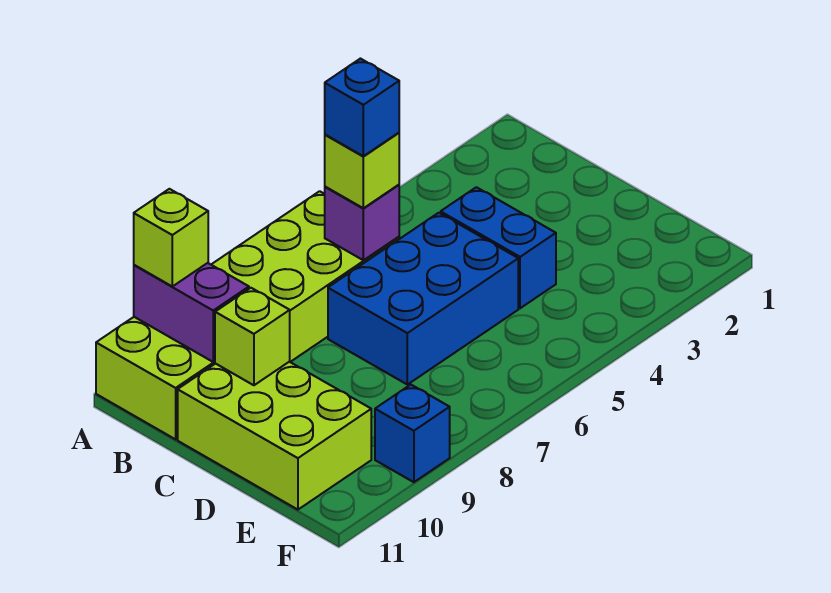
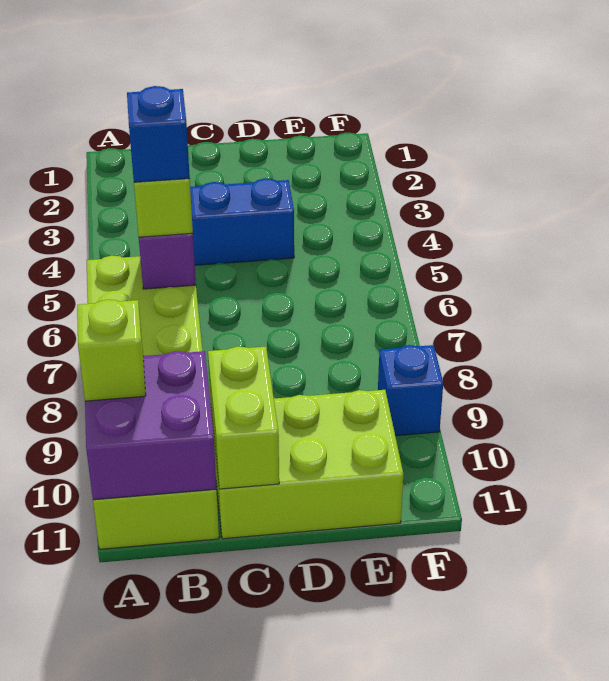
purple 1x2 brick [134,263,249,362] -> purple 2x2 brick [85,351,216,500]
blue 2x3 brick [328,213,518,385] -> none
lime 1x1 brick [215,288,290,385] -> lime 1x2 brick [208,346,279,489]

